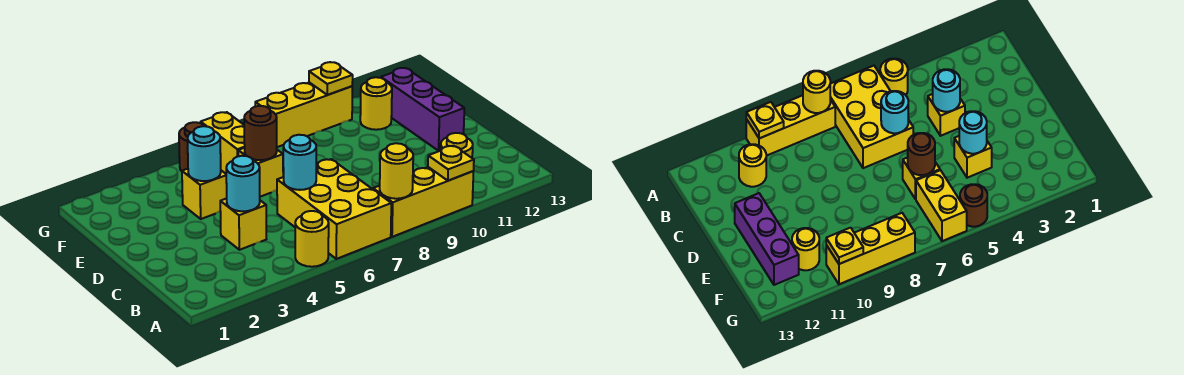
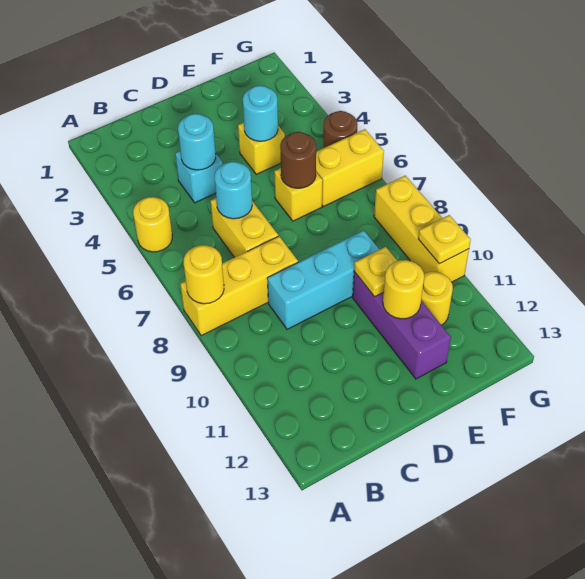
yellow 2x3 brick [277,159,391,259] -> yellow 1x2 brick [211,198,278,258]
yellow 1x3 brick [373,167,474,237] -> yellow 1x3 brick turned to [180,236,298,336]
yellow 1x1 plate [428,146,474,181] -> yellow 1x1 plate moved to [354,247,397,297]
yellow 1x1 round brick [441,133,473,158] -> yellow 1x1 round brick moved to [383,260,424,319]
yellow 1x1 brick [220,198,266,250] -> cyan 1x1 brick [175,151,222,203]
none -> cyan 1x3 brick [267,230,380,329]
purple 1x3 brick [381,68,464,151] -> purple 1x3 brick turned to [353,272,451,379]

